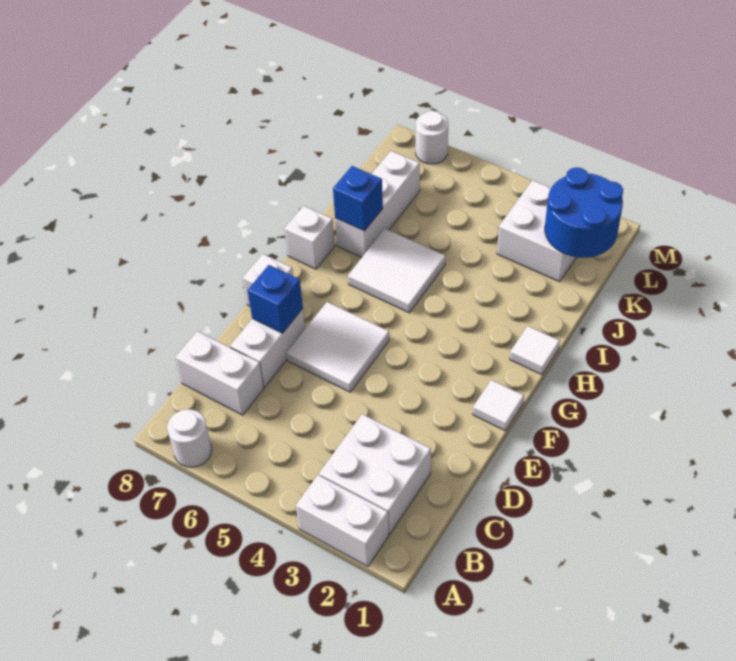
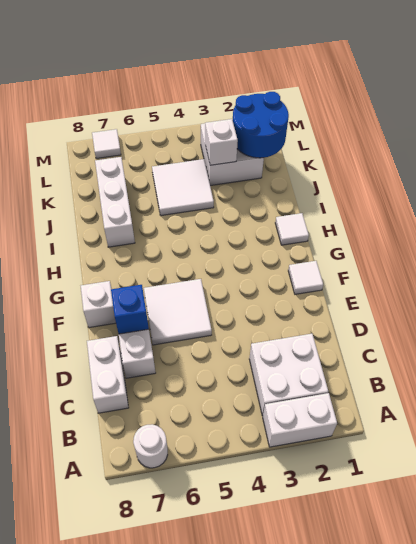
white 1x2 brick [175,331,264,415] -> white 1x2 brick turned to [87,336,128,413]
white 2x2 tile [348,229,446,313] -> white 2x2 tile moved to [152,159,214,216]
white 1x1 brick [284,206,335,269] -> white 1x1 brick moved to [205,119,238,165]
blue 1x1 brick [333,166,383,231] -> none
white 1x1 round brick [416,111,448,164] -> white 1x1 tile [92,129,121,159]

